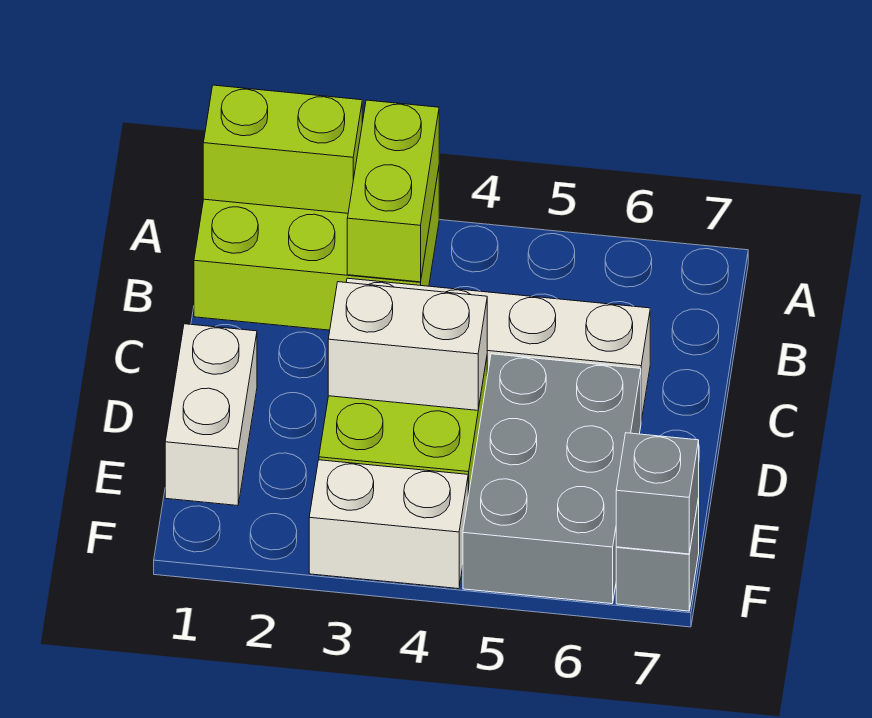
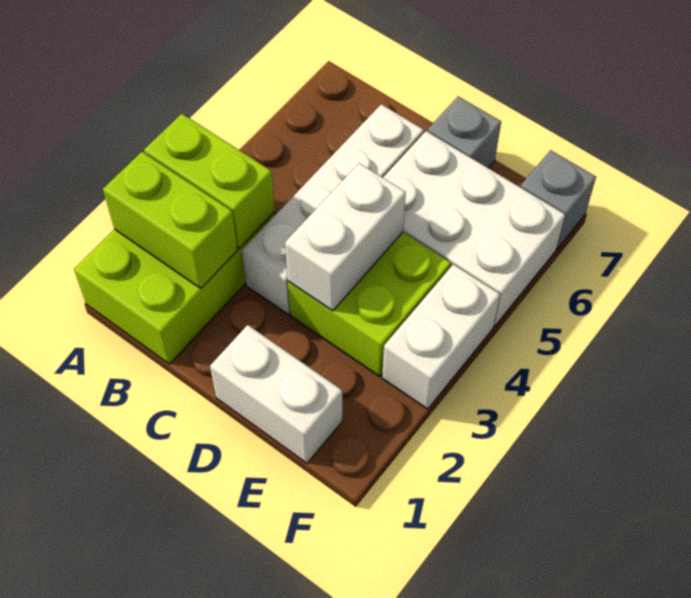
lime 1x2 brick [203,85,362,213] -> lime 1x2 brick turned to [103,152,238,288]
grey 2x3 brick [463,354,641,604] -> white 2x3 brick [383,131,565,326]
grey 1x1 brick [616,433,699,554] -> grey 1x1 brick moved to [427,96,501,168]

